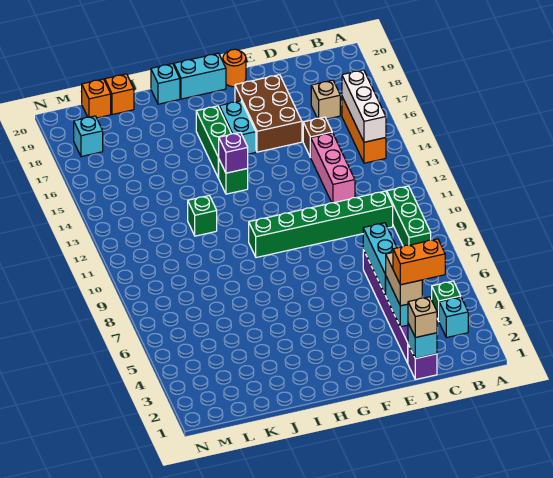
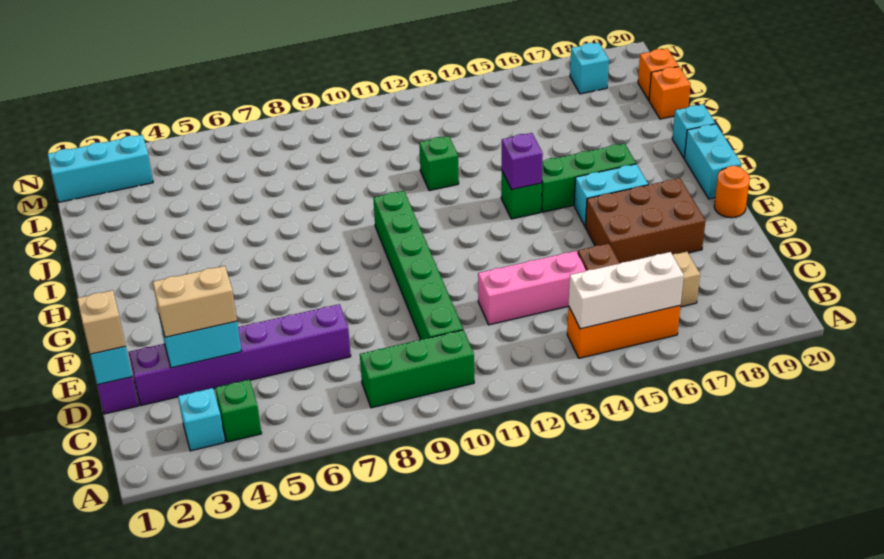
orange 1x2 brick [393,239,445,285] -> none
cyan 1x3 brick [363,223,397,295] -> cyan 1x3 brick moved to [48,135,153,202]

